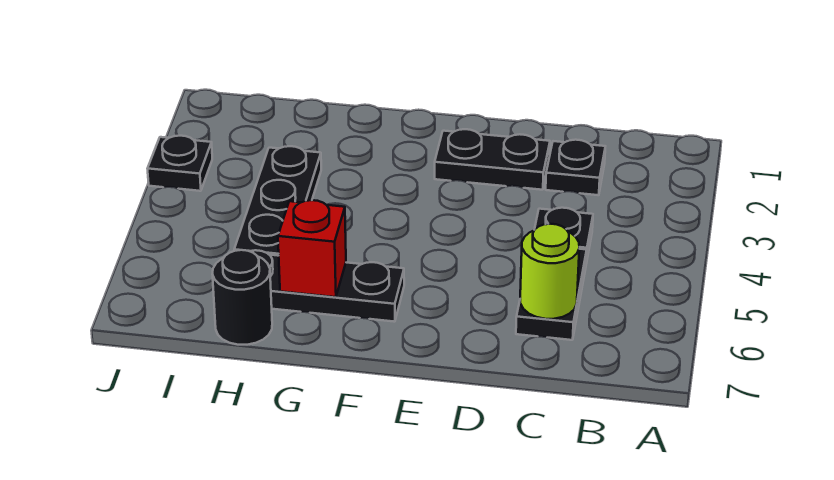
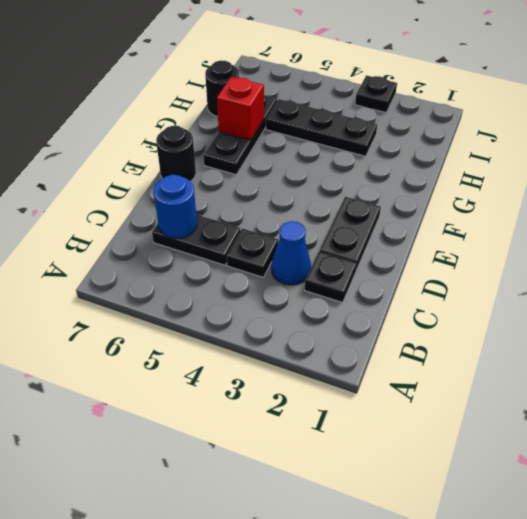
none -> blue 1x1 cone [271,221,311,285]
lime 1x1 round brick [520,224,579,319] -> blue 1x1 round brick [154,175,197,238]
none -> black 1x1 round brick [156,126,196,182]

